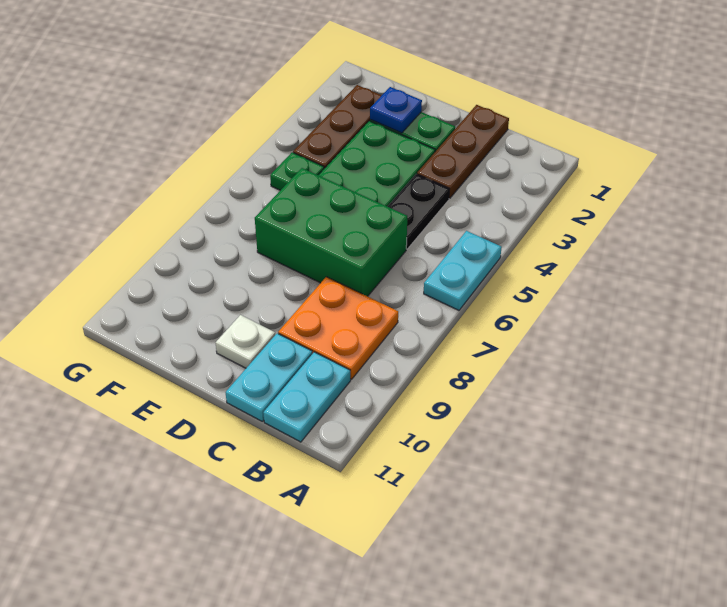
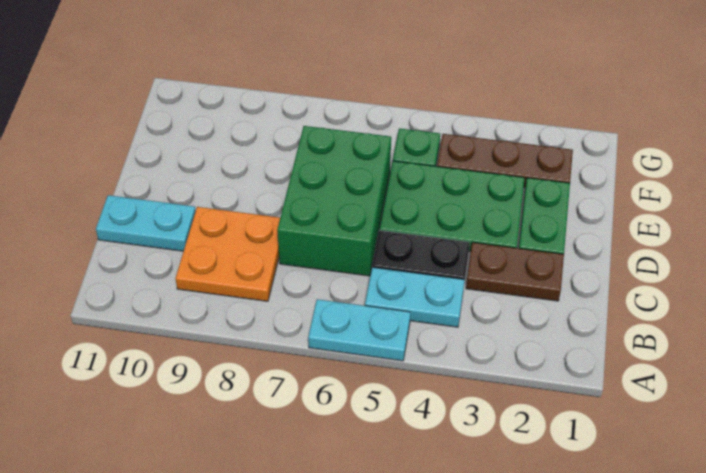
cyan 1x2 plate [263,352,351,442] -> cyan 1x2 plate moved to [365,267,465,327]
brown 1x3 plate [417,105,509,199] -> brown 1x2 plate [466,242,564,301]
white 1x1 plate [216,315,275,368] -> none
blue 1x1 plate [370,87,422,133] -> none

